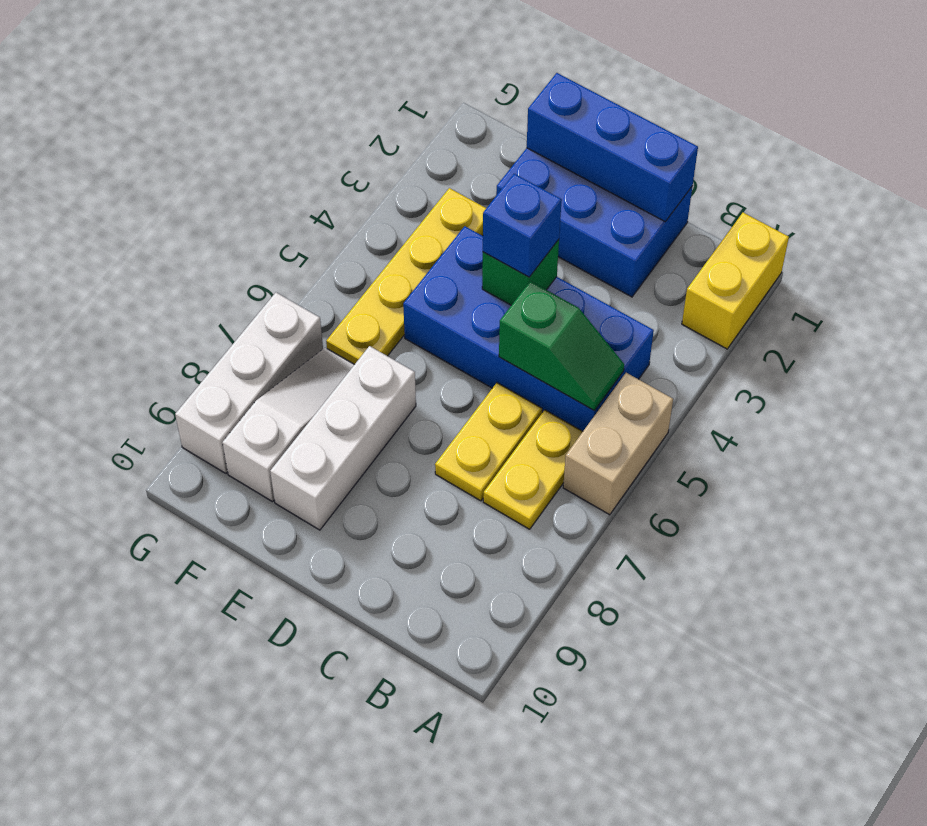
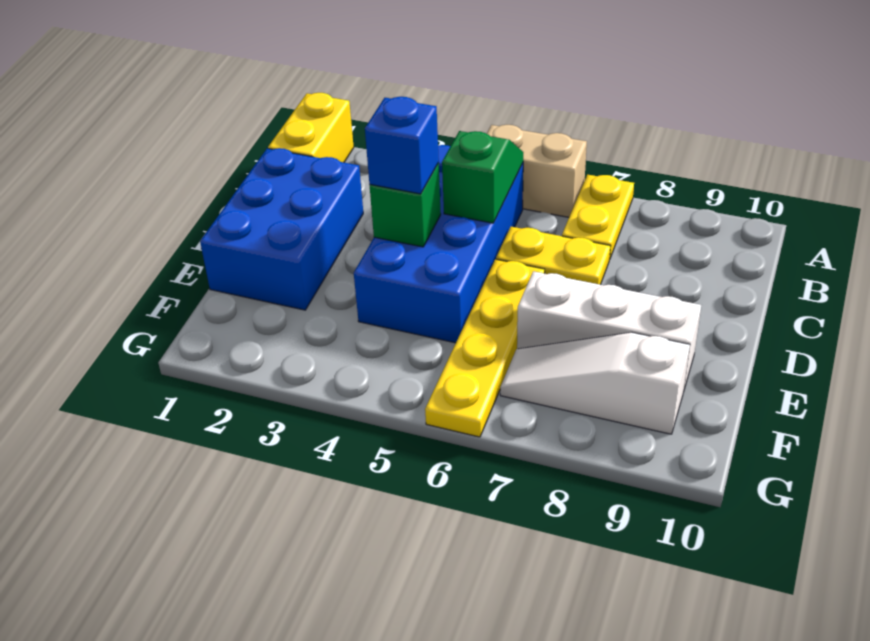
yellow 1x2 brick [682,213,789,349] -> yellow 1x2 brick turned to [268,93,354,162]
yellow 1x2 plate [483,410,583,529] -> yellow 1x2 plate turned to [562,175,634,258]
blue 1x3 brick [527,73,698,222] -> none
yellow 1x4 plate [326,188,486,364] -> yellow 1x4 plate turned to [425,259,545,437]
white 1x3 brick [175,293,323,473] -> none

